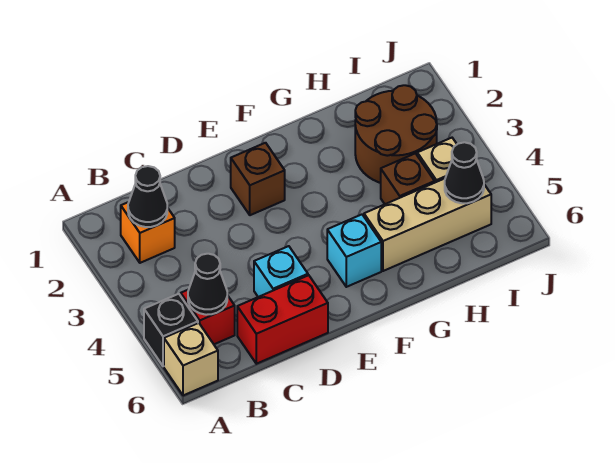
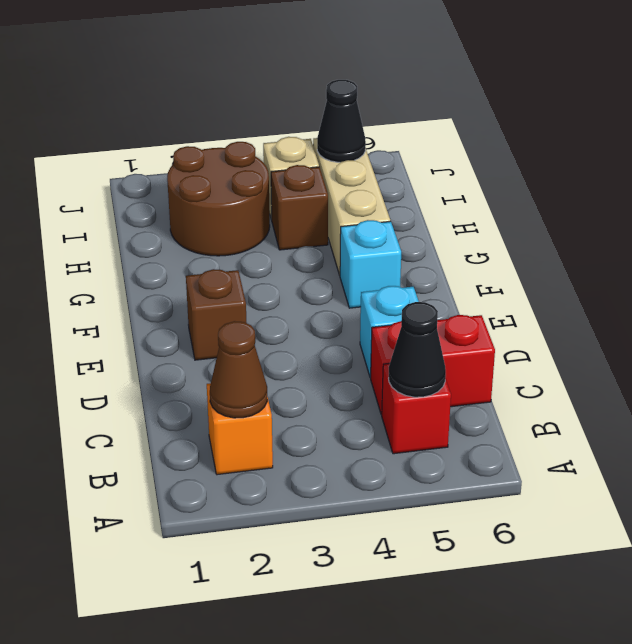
black 1x1 brick [144,294,198,366] -> none
tan 1x1 brick [164,323,218,396] -> none
black 1x1 cone [128,166,167,227] -> brown 1x1 cone [210,321,267,418]
red 1x2 brick [237,275,328,364] -> red 1x2 brick turned to [371,315,495,415]

